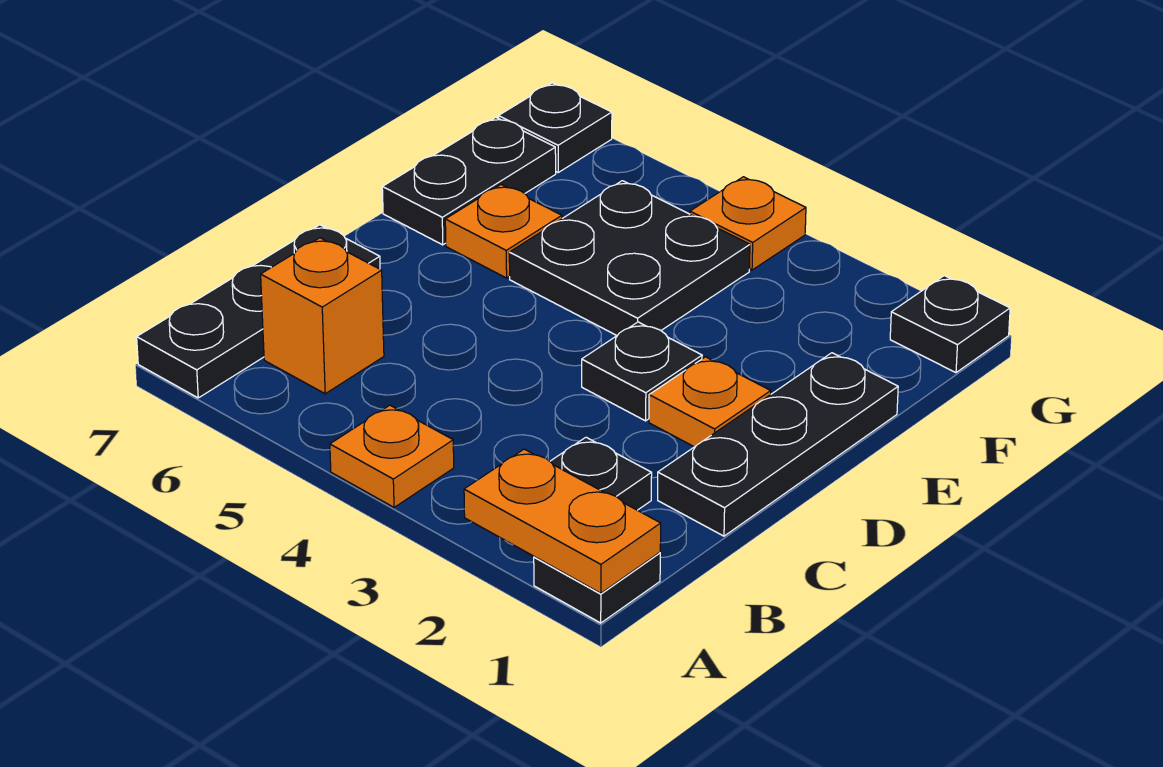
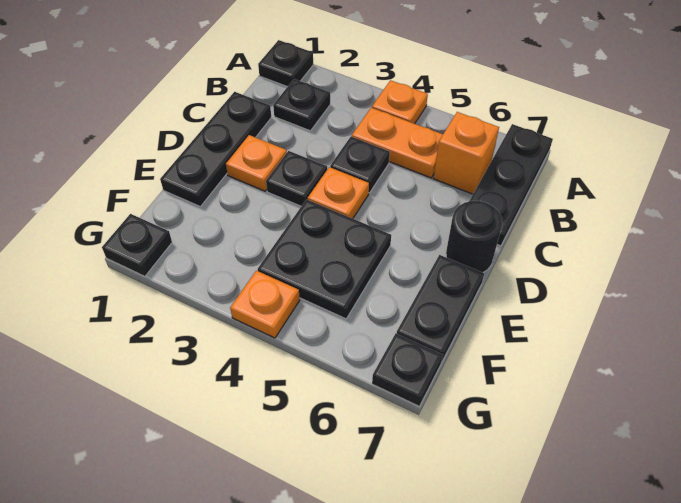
orange 1x2 plate [464,449,661,593] -> orange 1x2 plate moved to [352,108,443,178]
none -> black 1x1 plate [330,137,390,193]
none -> black 1x1 round brick [446,201,503,273]
orange 1x1 plate [445,185,562,278] -> orange 1x1 plate moved to [308,167,369,219]

